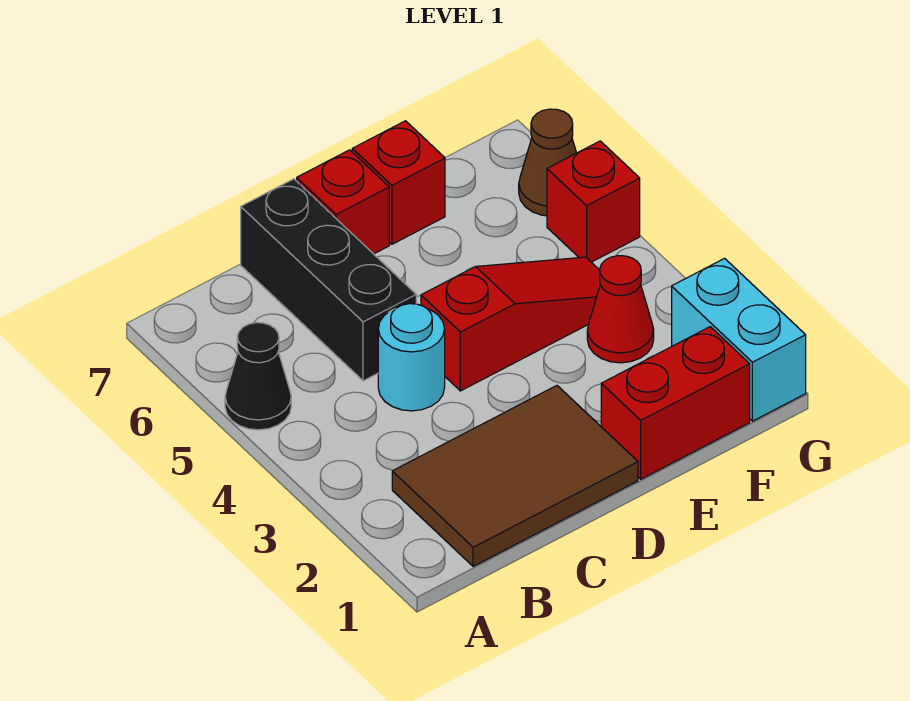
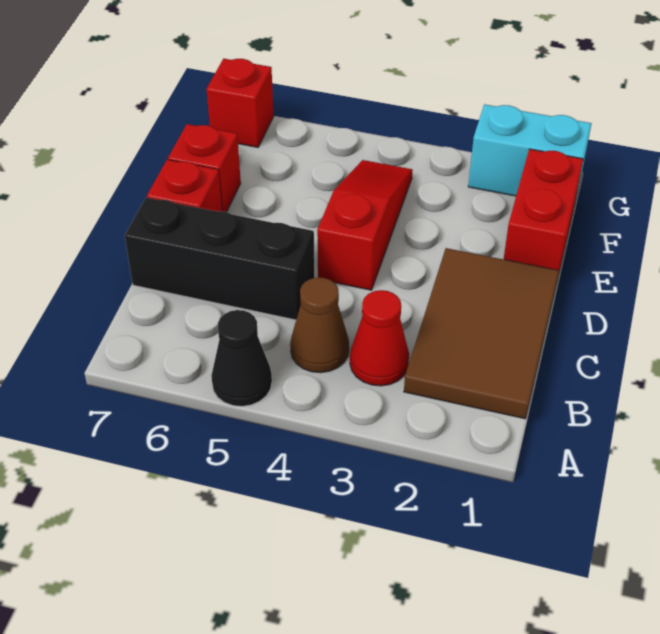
cyan 1x1 round brick [378,304,445,411] -> none
red 1x1 cone [587,256,654,363] -> red 1x1 cone moved to [350,290,409,386]
red 1x1 brick [547,141,640,262] -> red 1x1 brick moved to [207,59,274,147]
brown 1x1 cone [519,109,576,216] -> brown 1x1 cone moved to [290,277,349,373]

